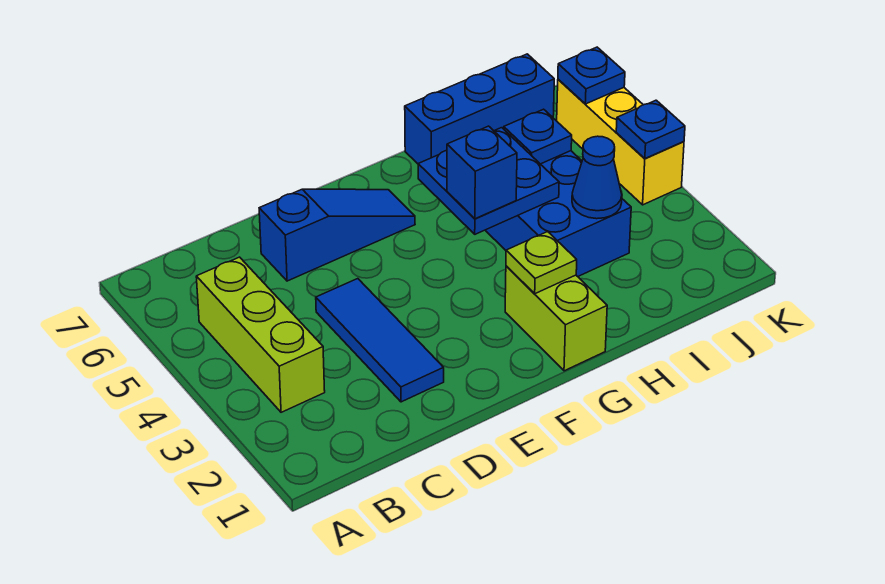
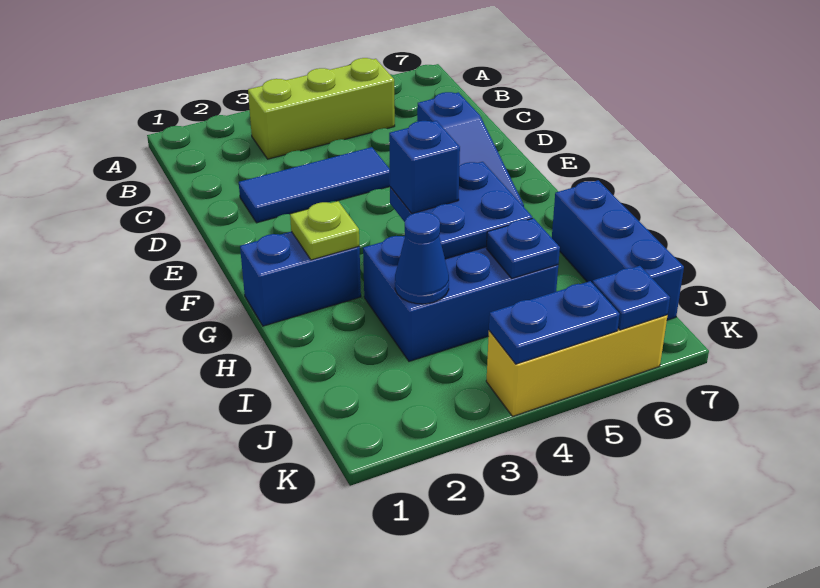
lime 1x2 brick [505,266,607,371] -> blue 1x2 brick [240,232,361,326]
blue 1x1 plate [616,100,685,158] -> blue 1x2 plate [489,281,620,364]

